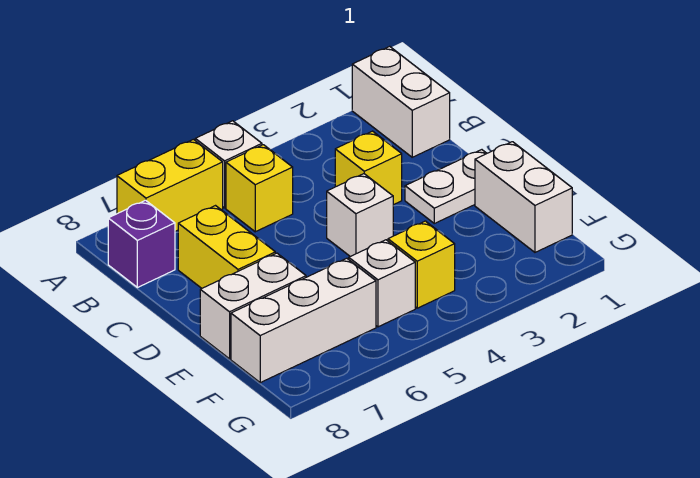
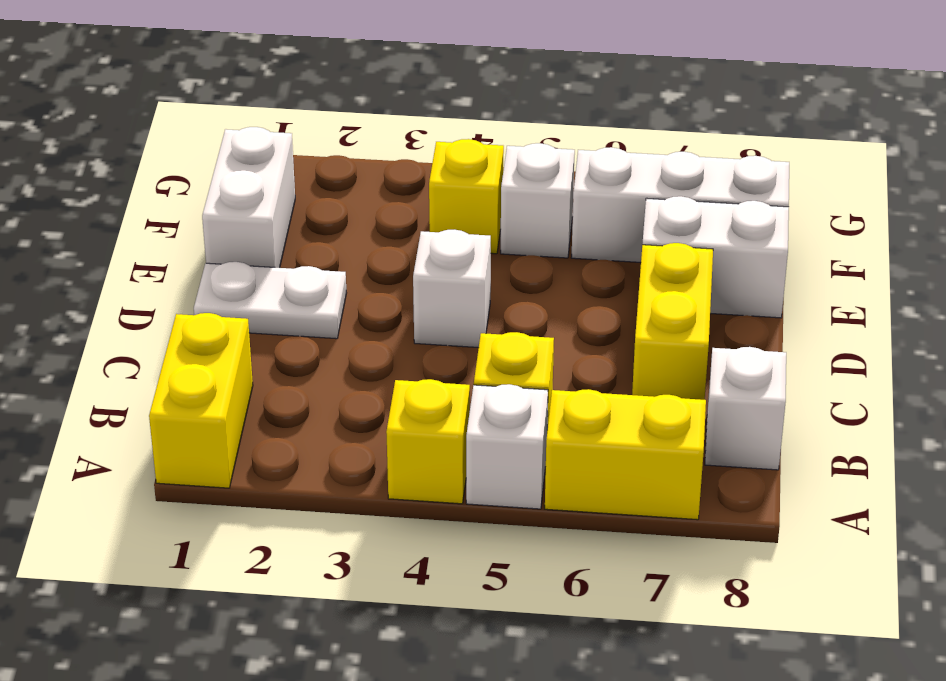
white 1x2 brick [352,46,450,157] -> yellow 1x2 brick [149,313,253,488]
purple 1x1 brick [108,200,175,288] -> white 1x1 brick [705,347,786,470]
yellow 1x1 brick [335,131,402,205] -> yellow 1x1 brick moved to [386,379,470,504]

